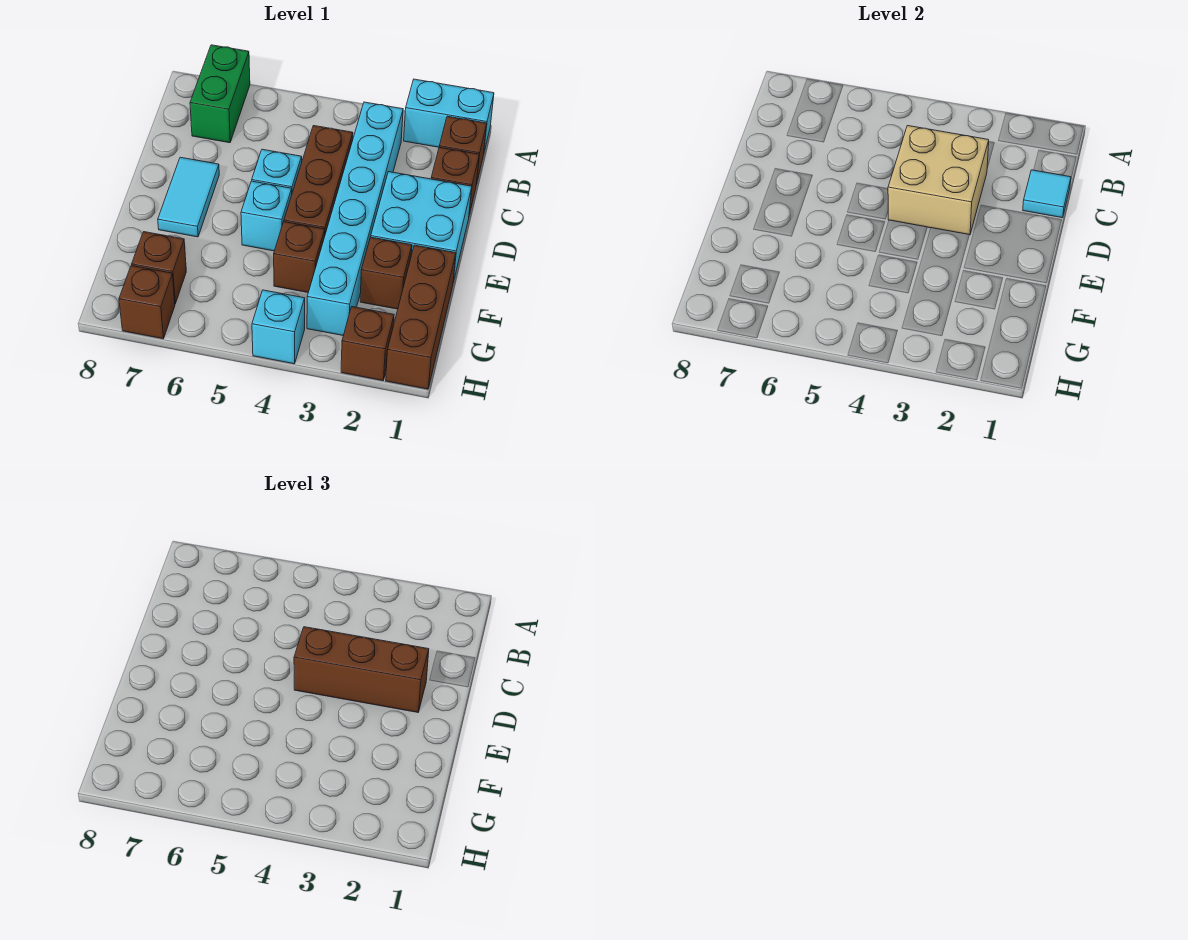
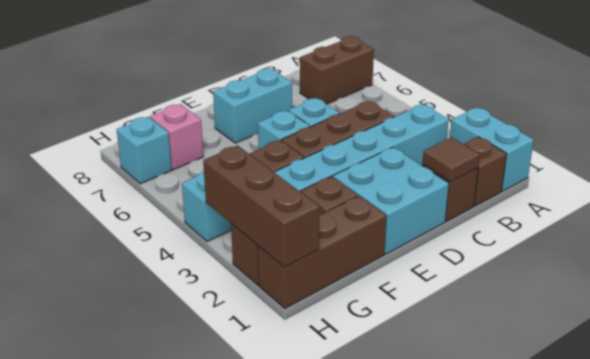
green 1x2 brick [190,45,250,143] -> brown 1x2 brick [300,36,374,104]
cyan 1x1 tile [1023,170,1071,218] -> brown 1x1 tile [423,137,480,182]
tan 2x2 brick [888,126,989,235] -> none
brown 1x3 brick [294,627,429,712] -> brown 1x3 brick moved to [203,146,320,267]
cyan 1x2 tile [158,157,219,237] -> cyan 1x2 brick [213,69,292,143]
brown 1x1 brick [132,232,186,304] -> pink 1x1 brick [150,104,203,170]
brown 1x1 brick [119,266,175,339] -> cyan 1x1 brick [117,117,172,184]

